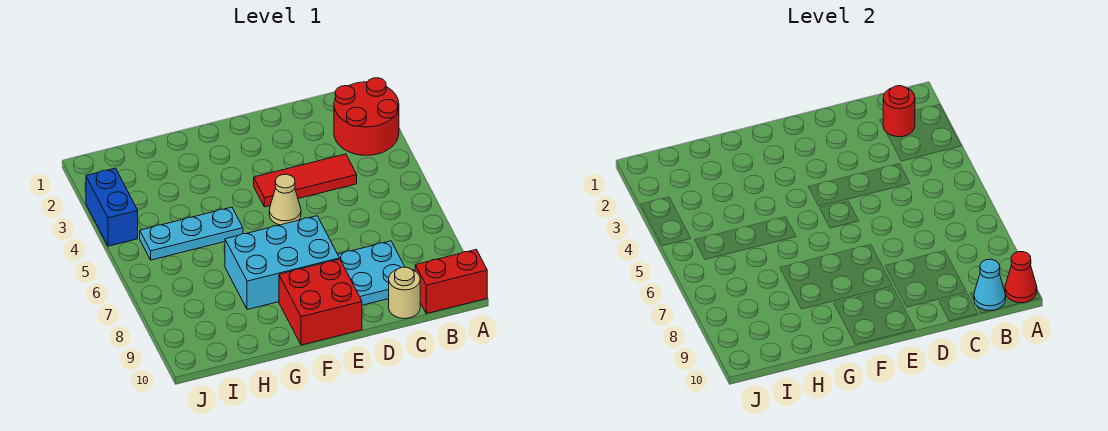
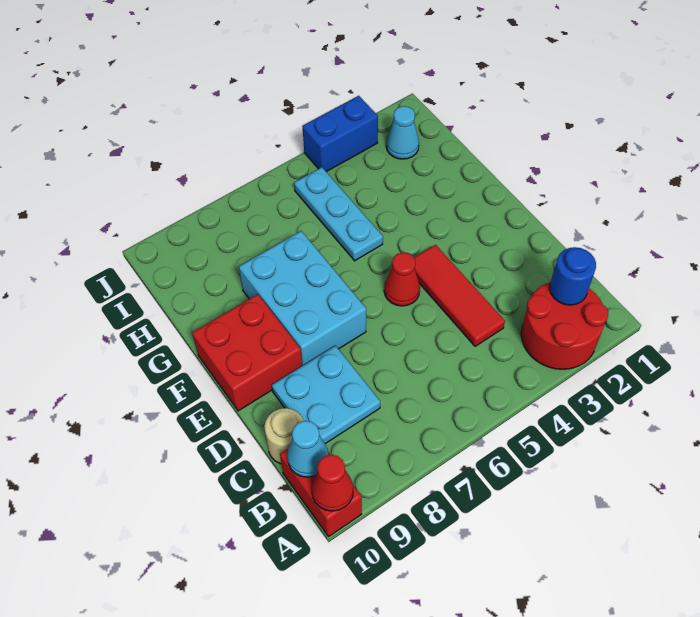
red 1x1 round brick [883,86,915,137] -> blue 1x1 round brick [550,247,596,305]
tan 1x1 cone [269,174,301,225] -> red 1x1 cone [384,252,420,306]
none -> cyan 1x1 cone [386,106,419,159]

